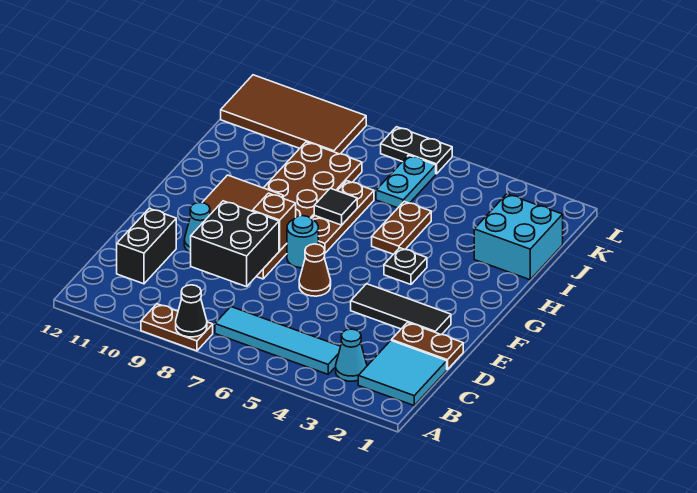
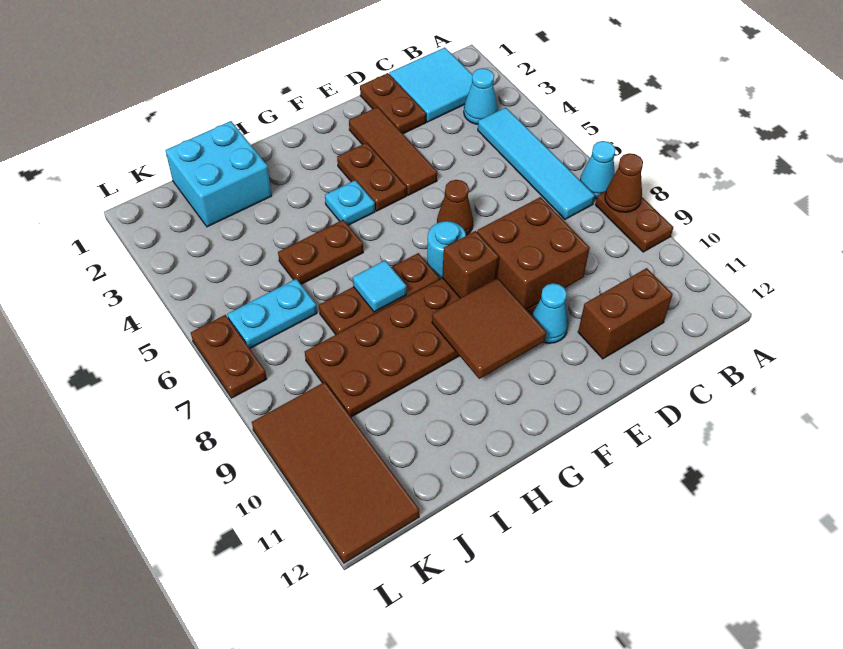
none -> cyan 1x1 cone [580,141,615,199]
black 1x1 cone [176,285,207,337] -> brown 1x1 cone [605,153,643,212]
black 1x2 brick [117,208,176,284] -> brown 1x2 brick [578,268,673,359]
black 2x2 brick [191,201,279,287] -> brown 2x2 brick [477,197,590,309]
black 1x3 tile [351,284,451,335] -> brown 1x3 tile [349,107,437,195]
none -> brown 1x2 plate [337,143,406,211]
black 1x1 plate [384,248,427,284] -> cyan 1x1 plate [325,180,375,225]
black 1x1 tile [314,188,357,225] -> cyan 1x1 tile [353,260,406,312]
black 1x2 plate [381,127,452,174] -> brown 1x2 plate [191,315,267,398]

